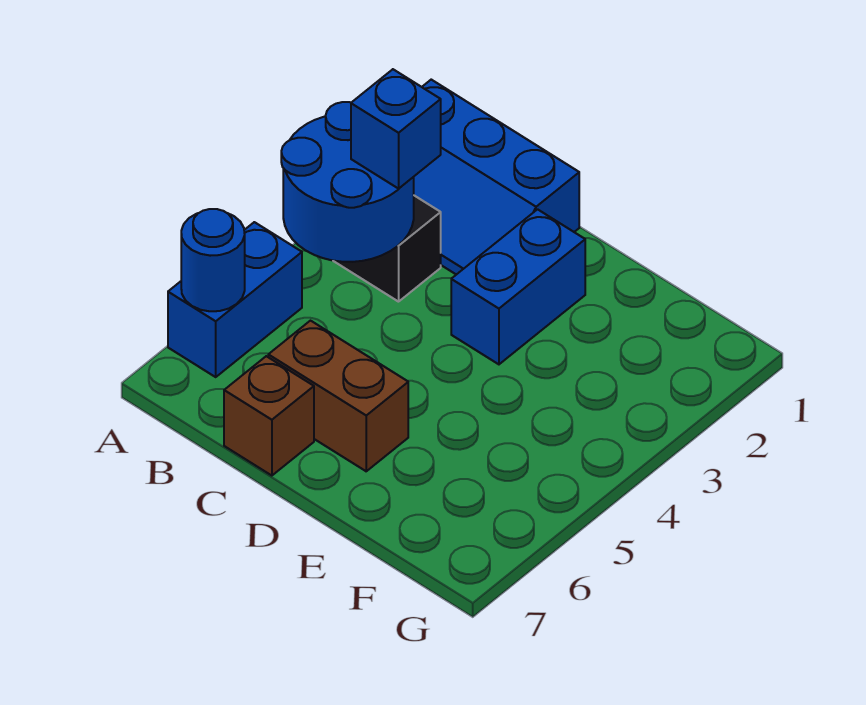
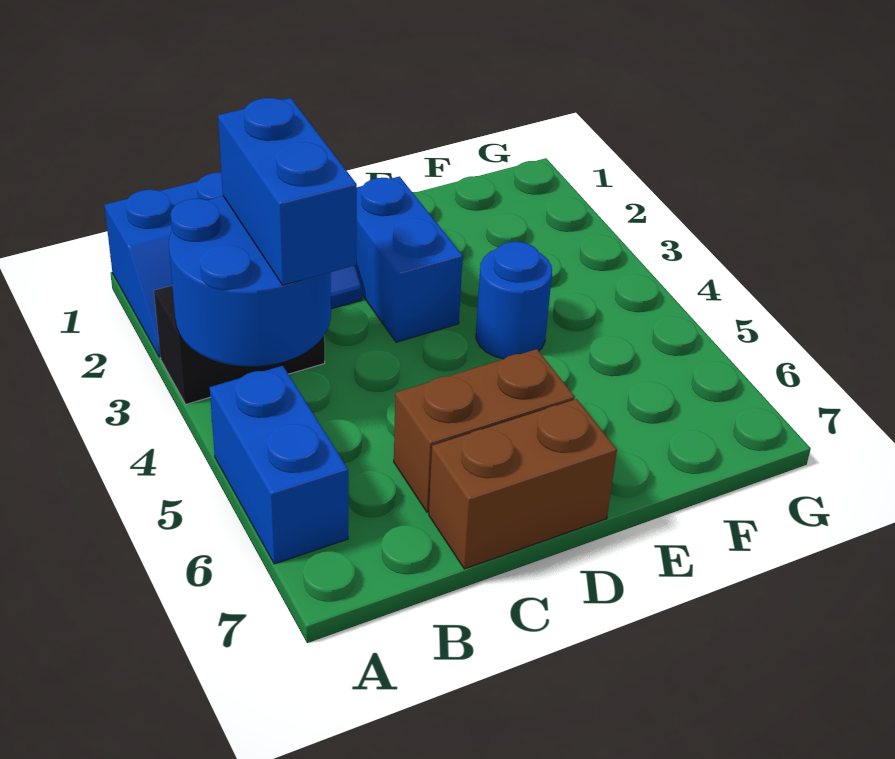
blue 1x1 round brick [181,209,245,311] -> blue 1x1 round brick moved to [476,242,552,359]
blue 1x1 brick [351,69,441,189] -> blue 1x2 brick [218,98,357,285]
brown 1x1 brick [224,356,314,476] -> brown 1x2 brick [429,399,617,569]

